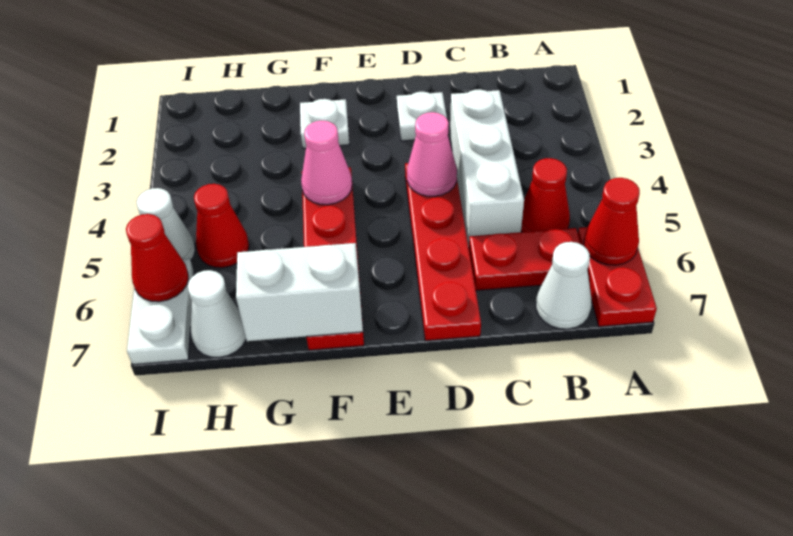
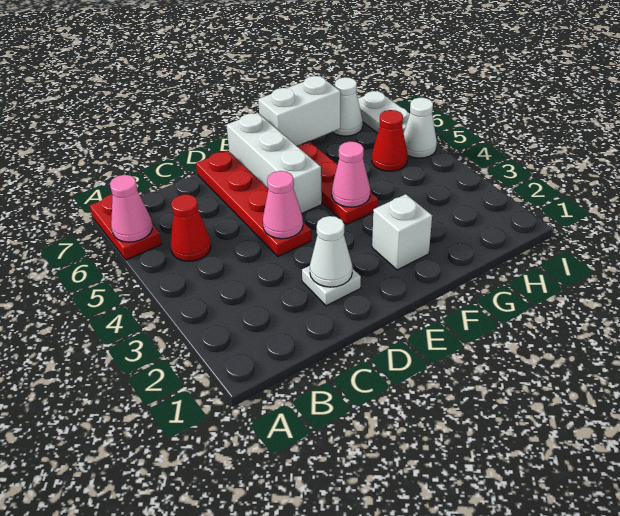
red 1x1 cone [584,178,640,265] -> pink 1x1 cone [110,175,152,242]
red 1x2 plate [469,228,580,291] -> none
white 1x1 cone [536,242,592,329] -> white 1x1 cone moved to [310,216,352,287]
white 1x3 brick [450,89,524,247] -> white 1x3 brick moved to [226,113,322,214]
white 1x1 plate [300,99,349,148] -> white 1x1 brick [372,194,432,270]
red 1x1 cone [126,214,189,302] -> none

